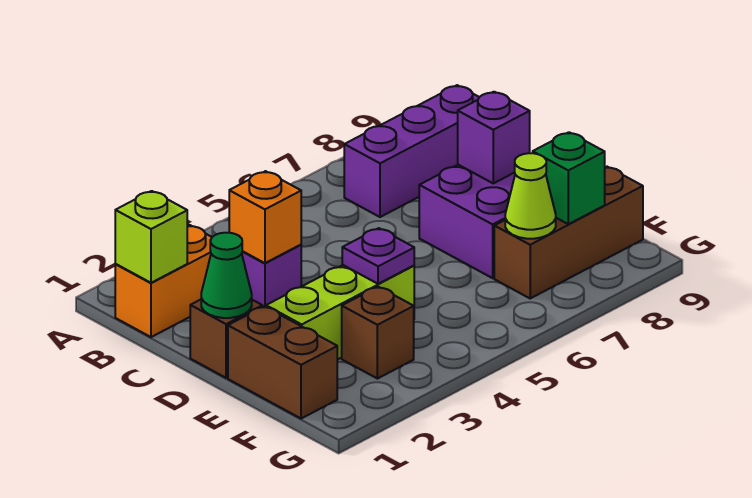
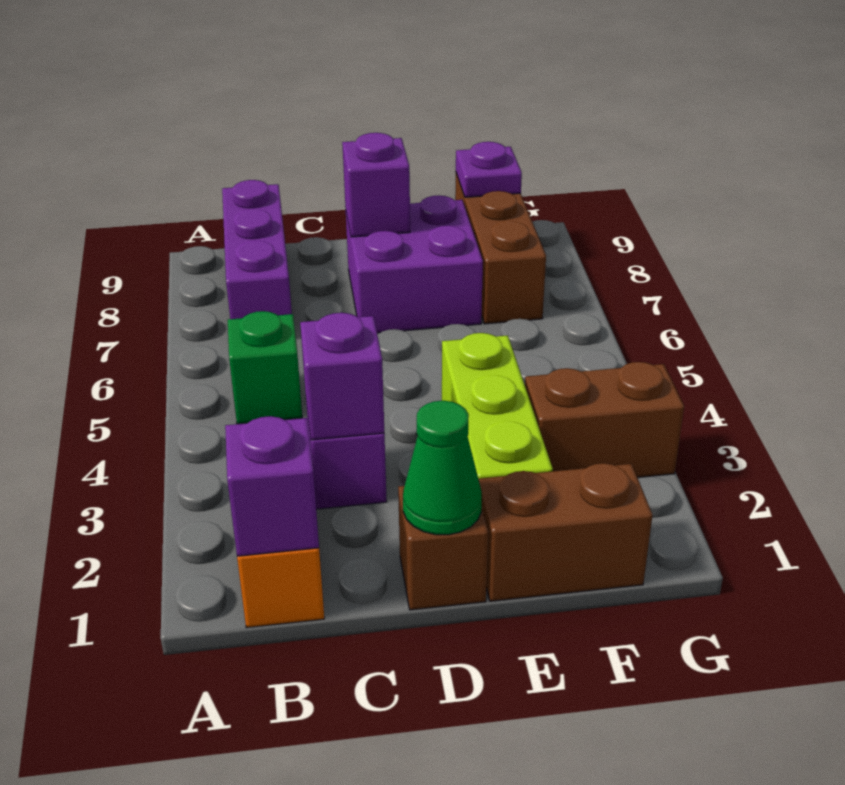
lime 1x1 brick [115,191,187,283] -> purple 1x1 brick [225,416,319,556]
orange 1x1 brick [229,171,301,263] -> purple 1x1 brick [300,313,384,440]
purple 1x1 plate [342,228,414,284] -> purple 1x1 plate moved to [456,142,522,197]
brown 1x1 brick [342,287,414,379] -> brown 1x2 brick [525,362,684,477]
lime 1x1 cone [505,153,556,239] -> none
green 1x1 brick [533,132,605,224] -> green 1x1 brick moved to [228,311,302,424]

